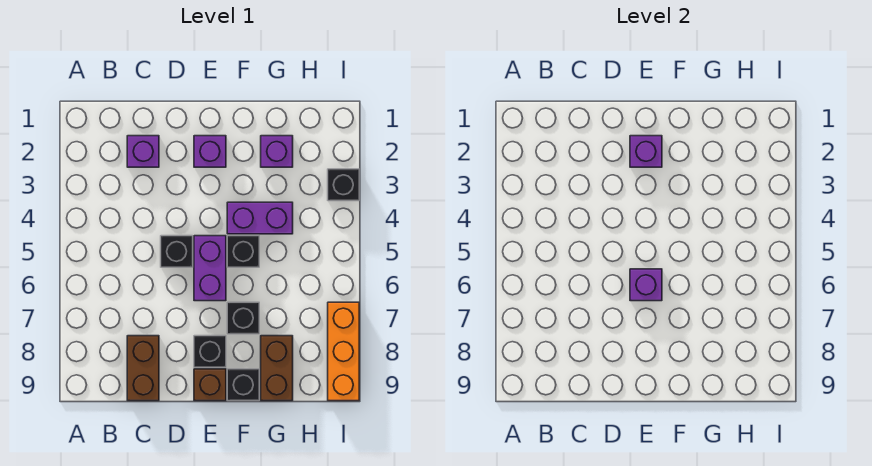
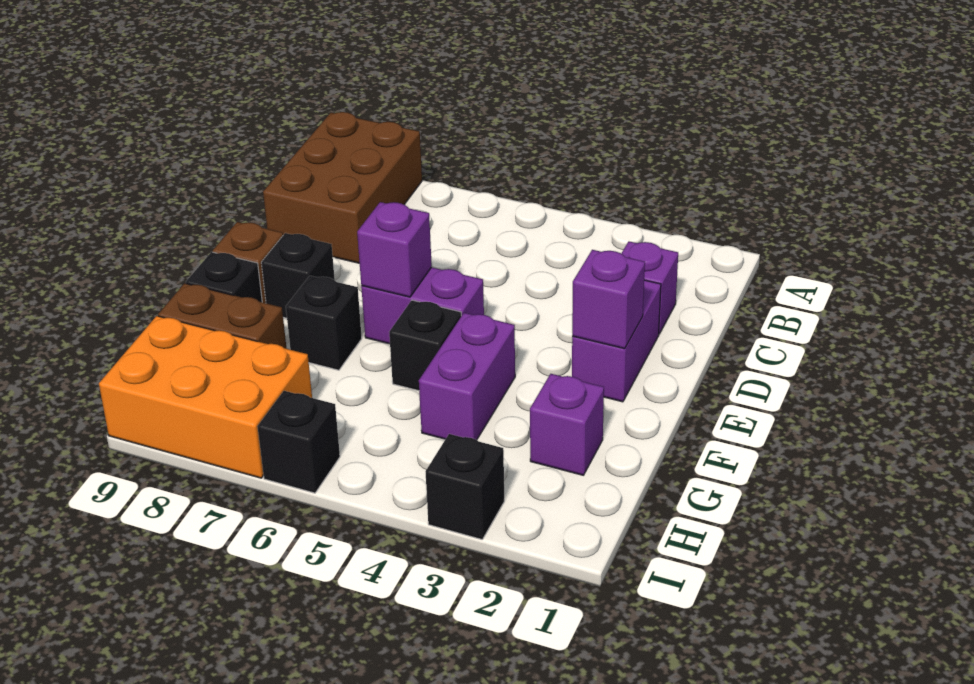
brown 1x2 brick [127,336,159,401] -> brown 2x3 brick [263,112,422,263]
black 1x1 brick [161,236,193,267] -> black 1x1 brick moved to [257,391,340,493]
purple 1x1 brick [194,136,226,167] -> purple 1x2 brick [572,280,661,402]
orange 1x3 brick [328,302,359,401] -> orange 2x3 brick [99,316,312,478]

